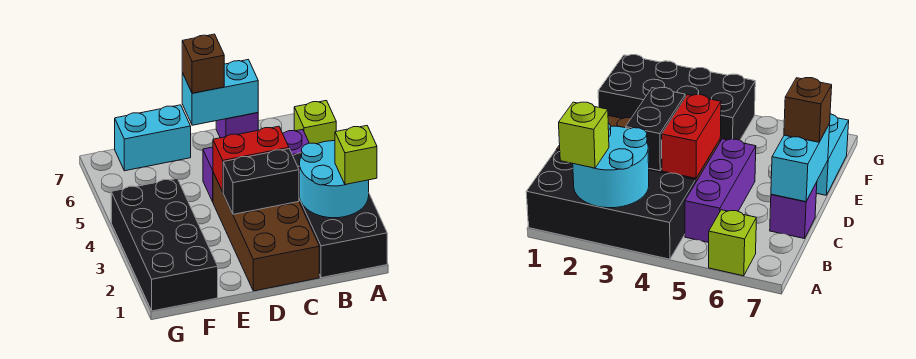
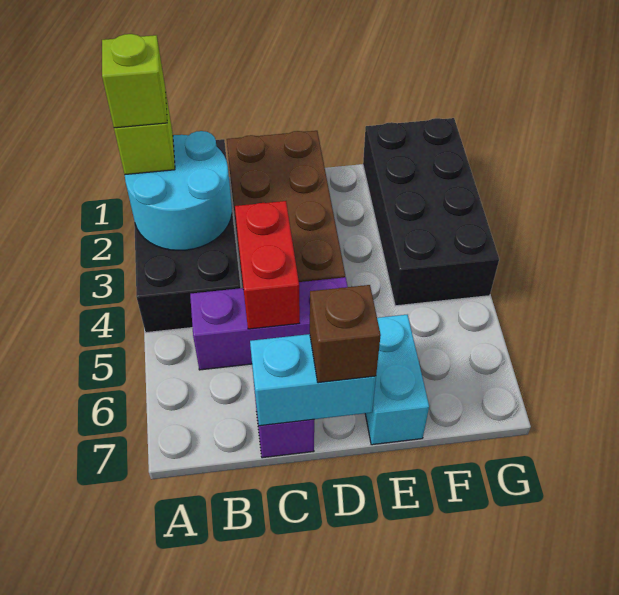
lime 1x1 brick [294,101,336,144] -> lime 1x1 brick moved to [102,34,167,128]
black 1x2 brick [223,149,299,214] -> none
red 1x2 brick [213,126,289,192] -> red 1x2 brick turned to [235,201,300,329]
cyan 1x2 brick [115,105,191,171] -> cyan 1x2 brick turned to [365,315,429,445]

